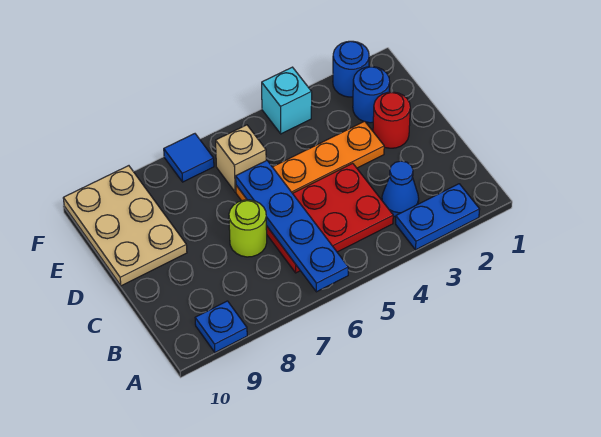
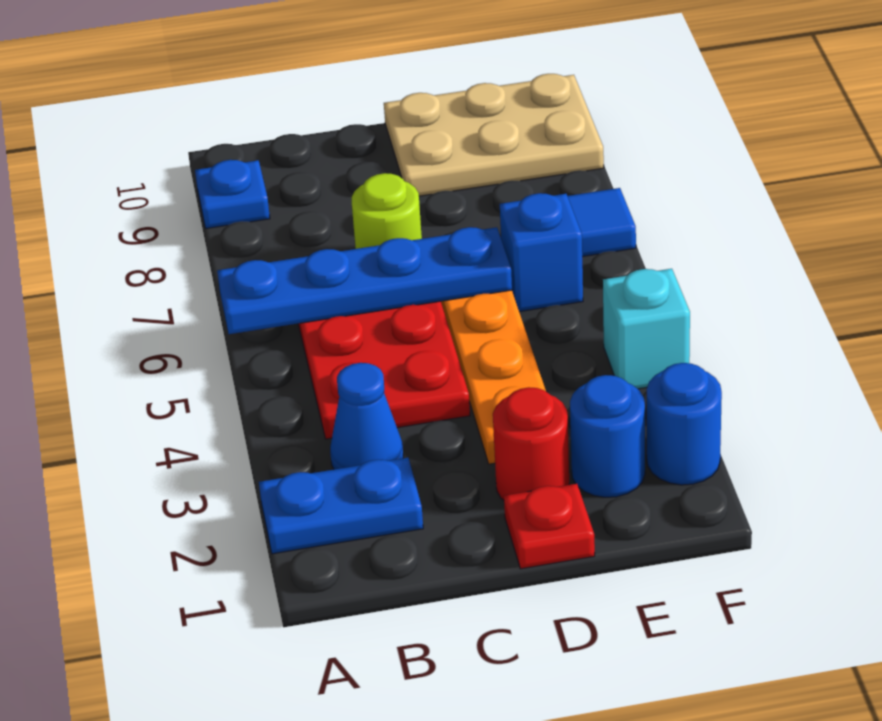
blue 1x2 plate [396,184,480,250] -> blue 1x2 plate turned to [259,458,423,554]
none -> red 1x1 plate [504,484,595,569]
tan 1x1 brick [216,125,266,192] -> blue 1x1 brick [500,193,583,312]

